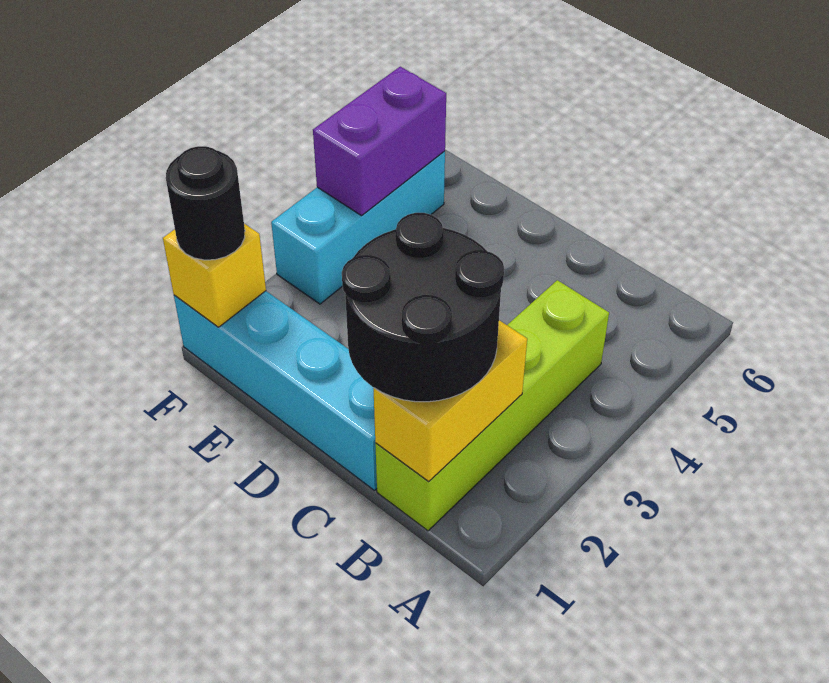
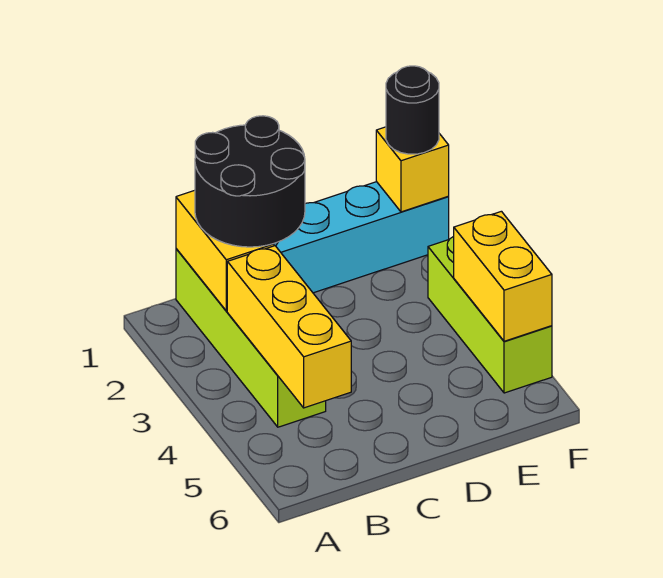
none -> yellow 1x3 brick [227,246,351,408]
cyan 1x3 brick [271,151,445,304] -> lime 1x3 brick [428,236,552,393]
purple 1x2 brick [313,67,446,216] -> yellow 1x2 brick [454,211,552,341]

